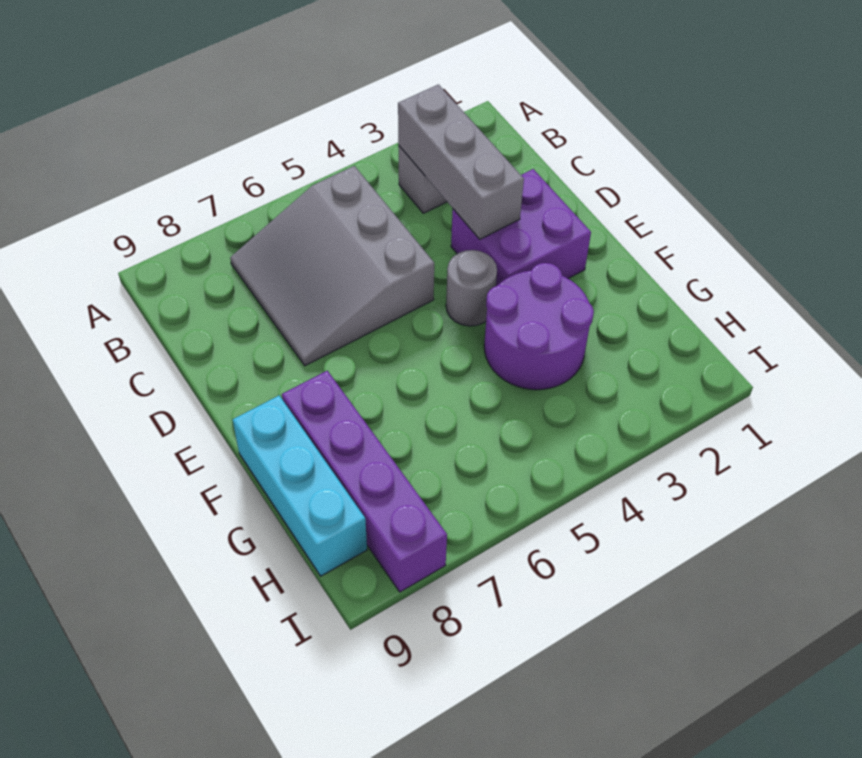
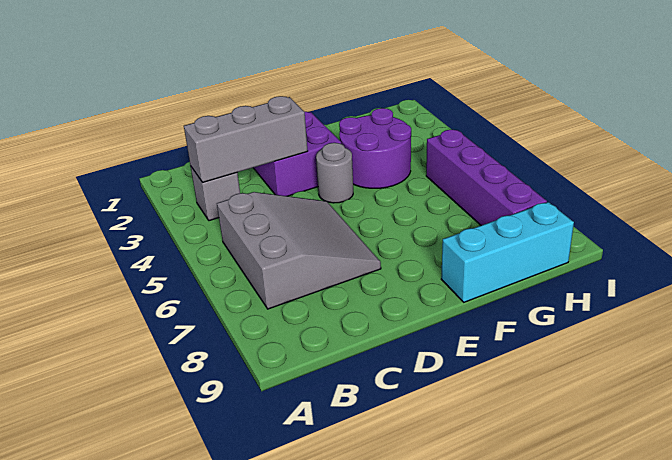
grey 3x3 slope [230,166,434,366] -> grey 3x3 slope turned to [217,192,381,309]
purple 1x4 brick [282,371,447,592] -> purple 1x4 brick turned to [426,130,547,225]

